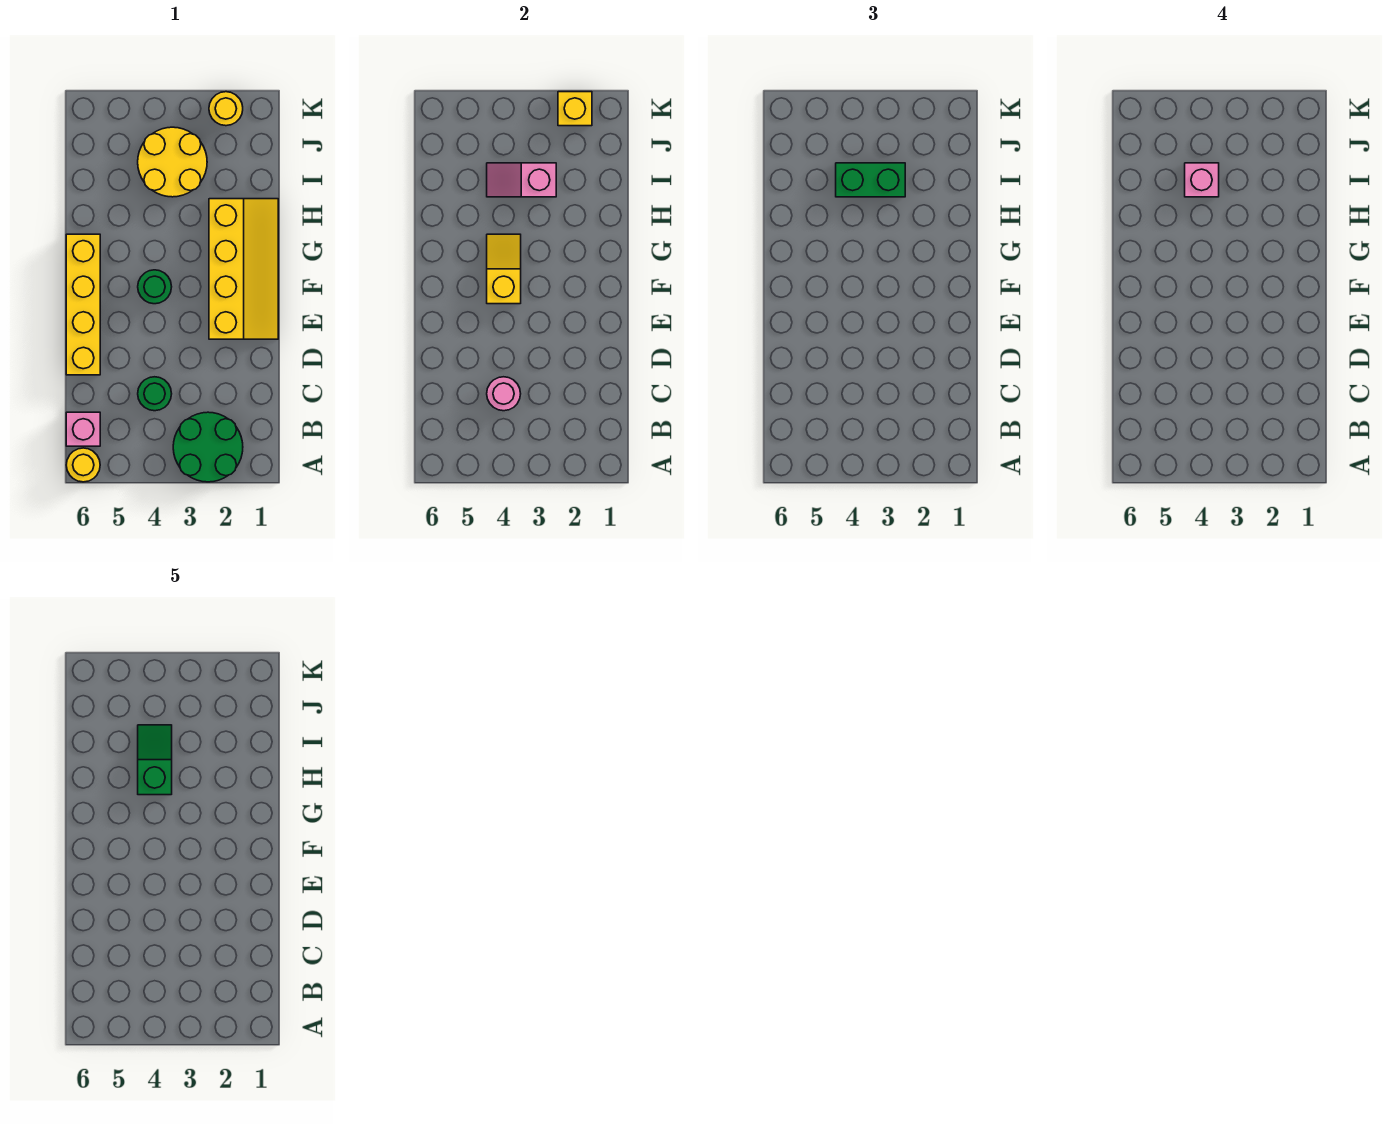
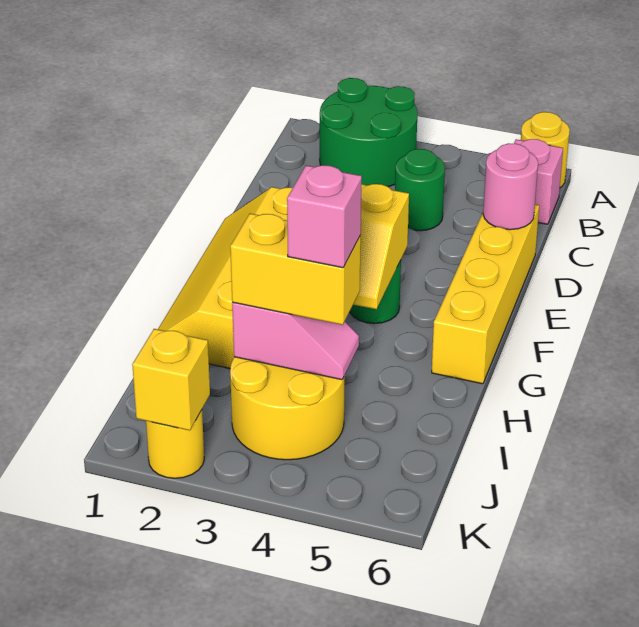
pink 1x1 round brick [487,377,521,411] -> pink 1x1 round brick moved to [483,143,538,230]
green 1x2 slope [138,725,172,795] -> none
green 1x2 brick [836,163,905,197] -> yellow 1x2 brick [230,214,361,325]

